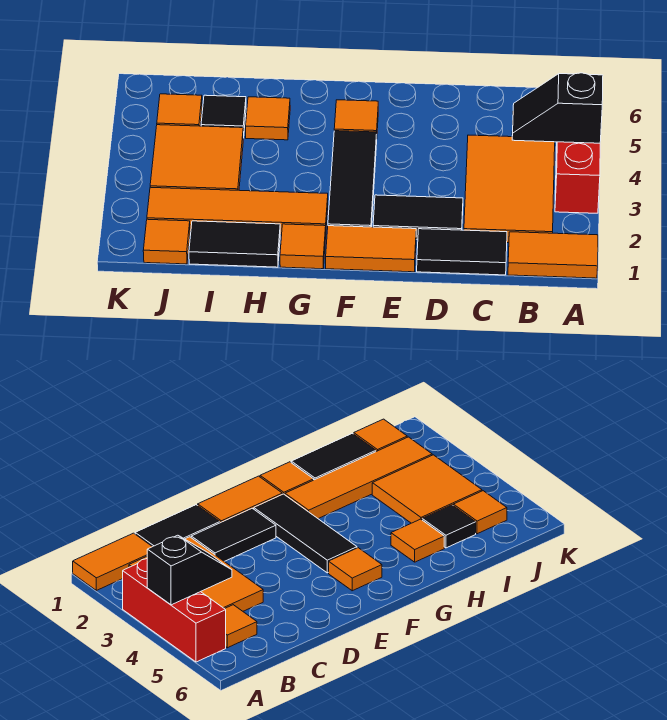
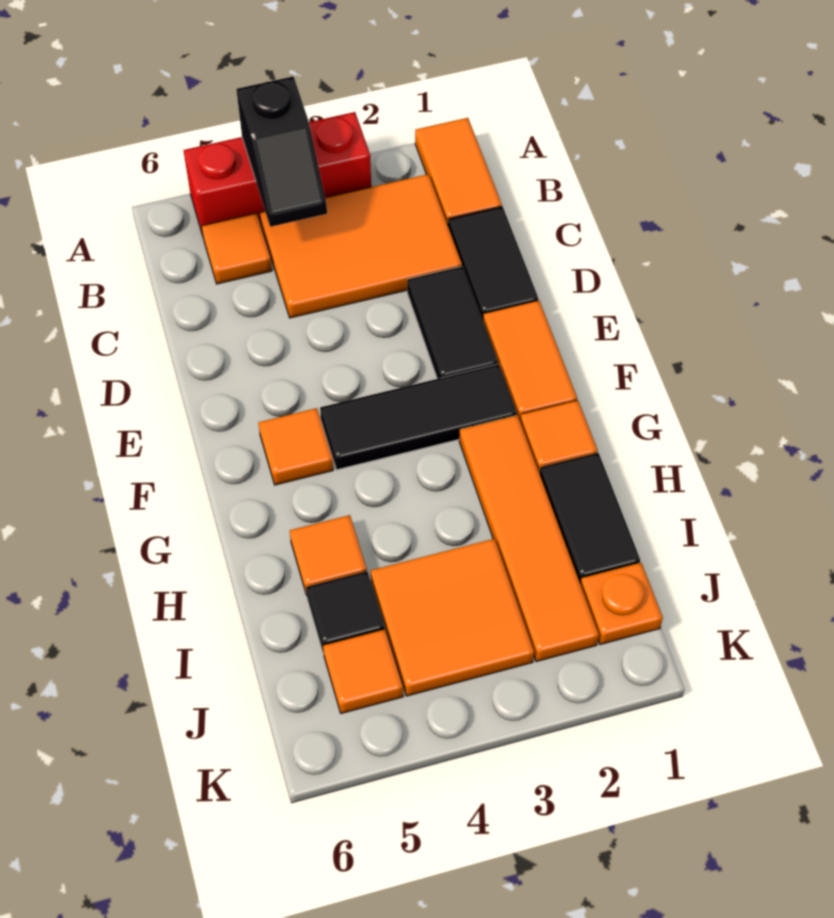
orange 1x1 tile [143,219,190,264] -> orange 1x1 plate [580,563,663,645]

